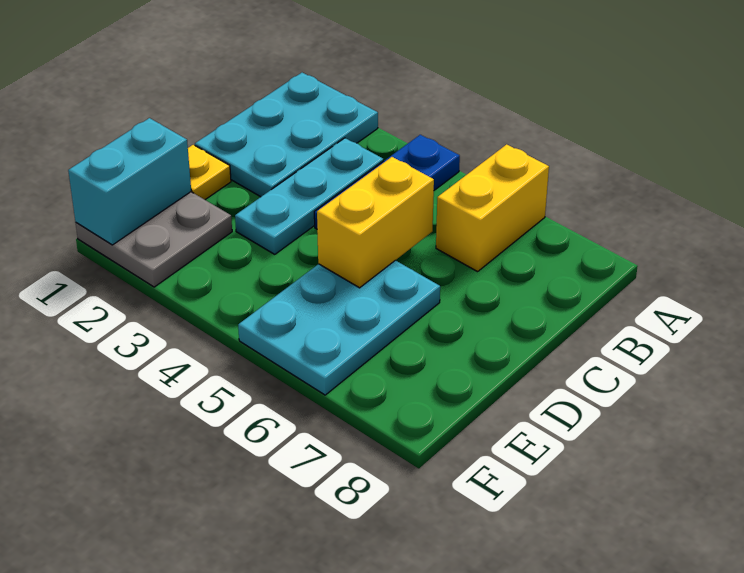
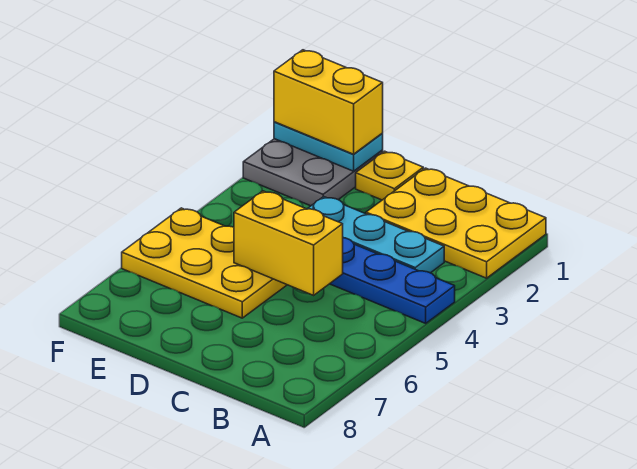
cyan 2x3 plate [195,73,378,197] -> yellow 2x3 plate [366,168,546,278]
yellow 1x2 brick [436,144,549,272] -> yellow 1x2 brick moved to [274,50,383,154]
cyan 2x3 plate [238,260,440,395] -> yellow 2x3 plate [122,208,287,318]
cyan 1x2 brick [68,118,191,245] -> cyan 1x2 plate [274,122,383,171]

